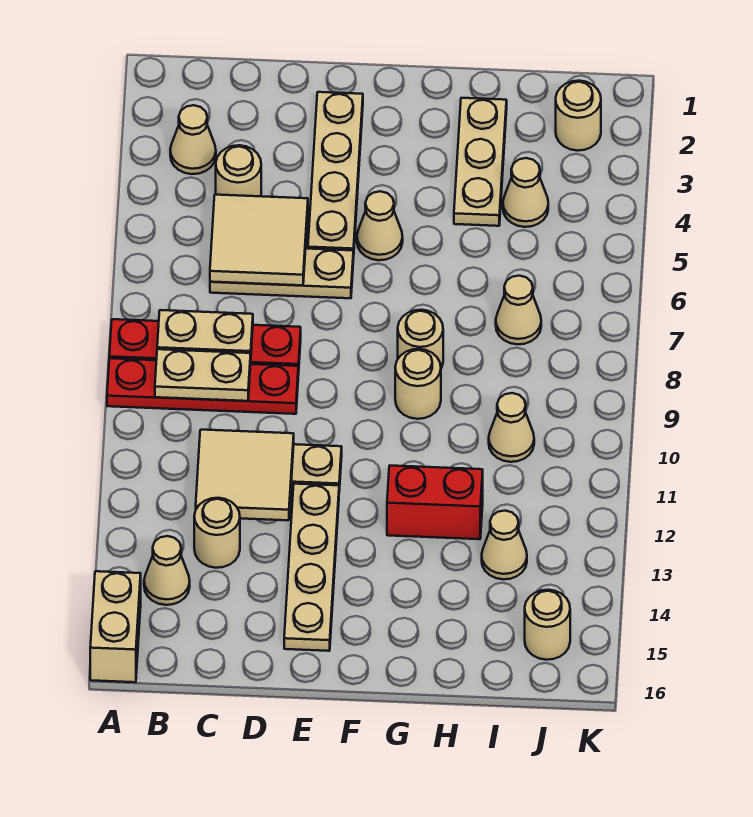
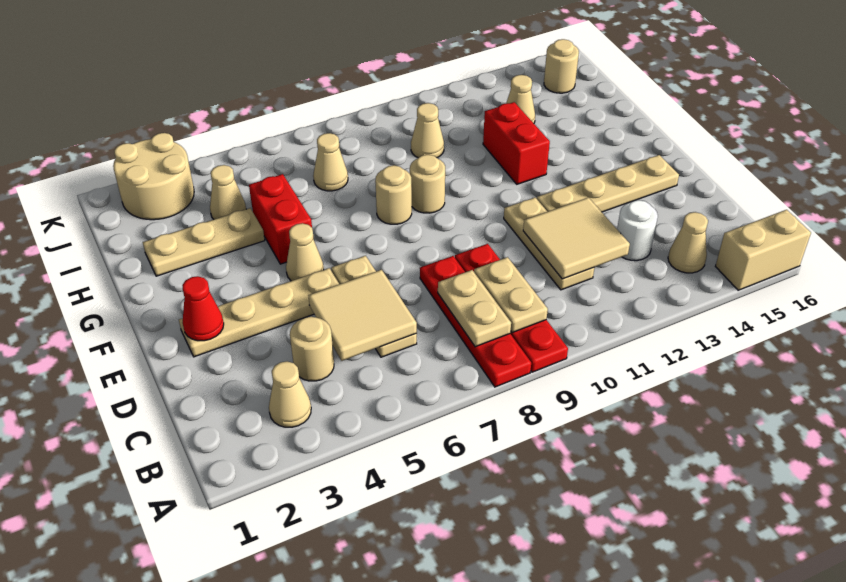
tan 1x1 round brick [194,498,240,568] -> white 1x1 round brick [617,200,658,261]
none -> red 1x1 cone [182,276,224,341]
none -> red 1x2 brick [249,174,312,264]
tan 1x1 round brick [556,81,601,151] -> tan 2x2 round brick [113,133,194,220]

